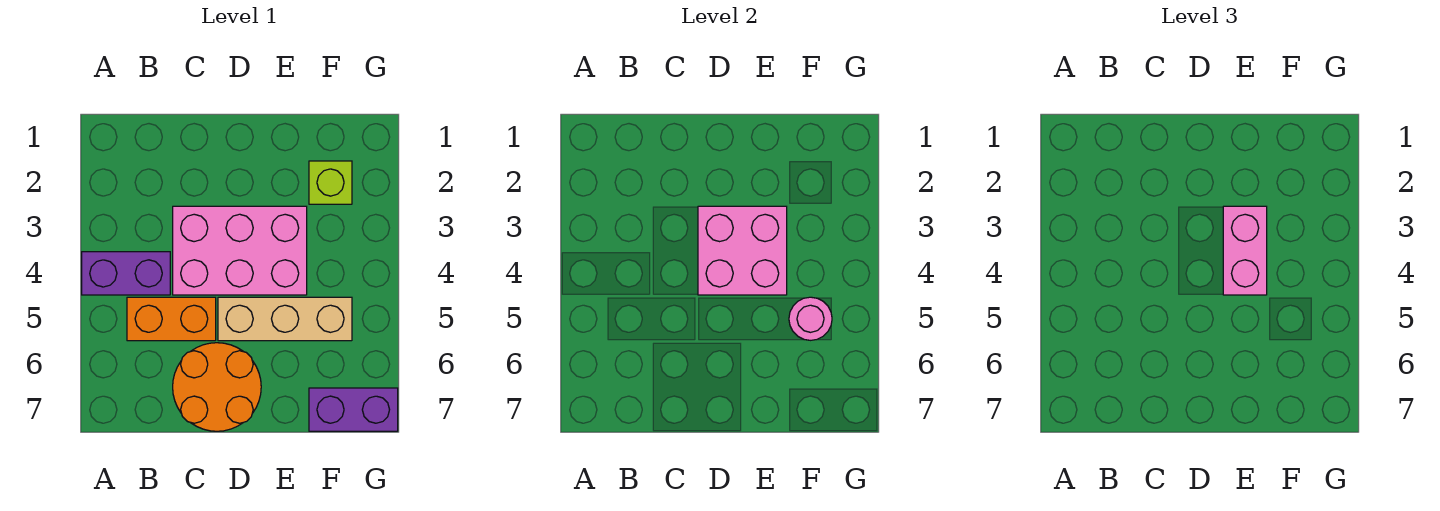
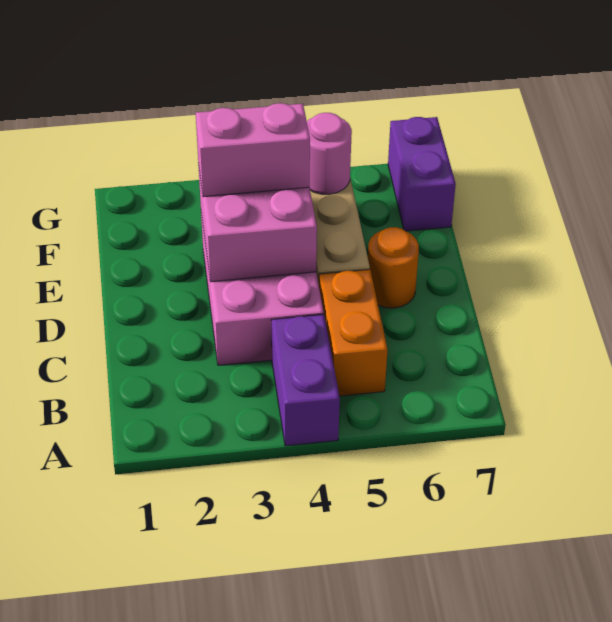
orange 2x2 round brick [173,343,261,431] -> orange 1x1 round brick [368,227,419,308]
lime 1x1 brick [309,161,352,204] -> none

